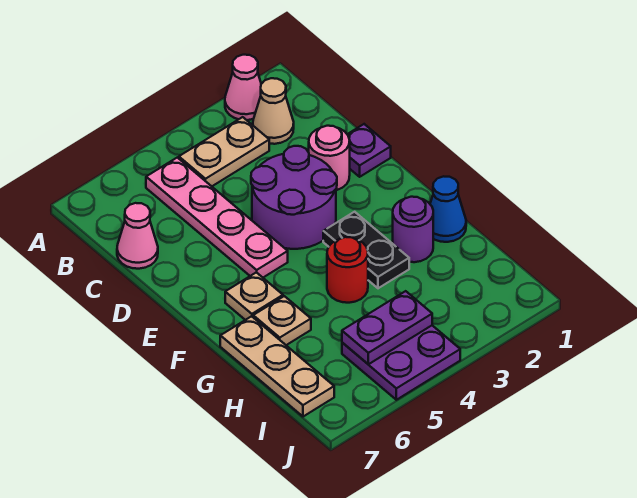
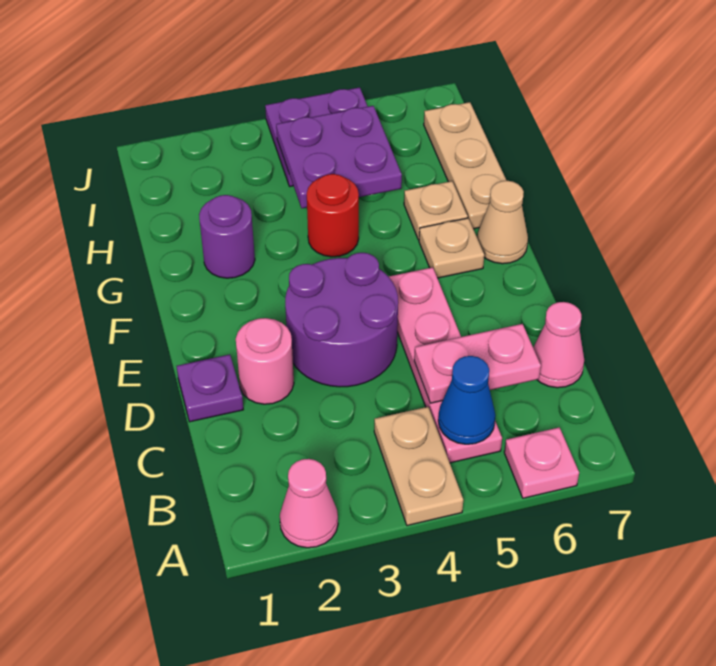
none -> pink 1x1 plate [504,427,579,498]
tan 1x1 cone [253,78,294,144] -> tan 1x1 cone moved to [477,181,528,264]
tan 1x2 plate [179,117,269,186] -> tan 1x2 plate turned to [374,407,463,526]
none -> pink 1x2 plate [414,324,541,403]
black 1x2 plate [323,212,409,288] -> none
blue 1x1 cone [430,176,466,242] -> blue 1x1 cone moved to [438,356,495,444]
purple 1x2 plate [342,291,432,364] -> purple 2x2 plate [276,106,402,208]

